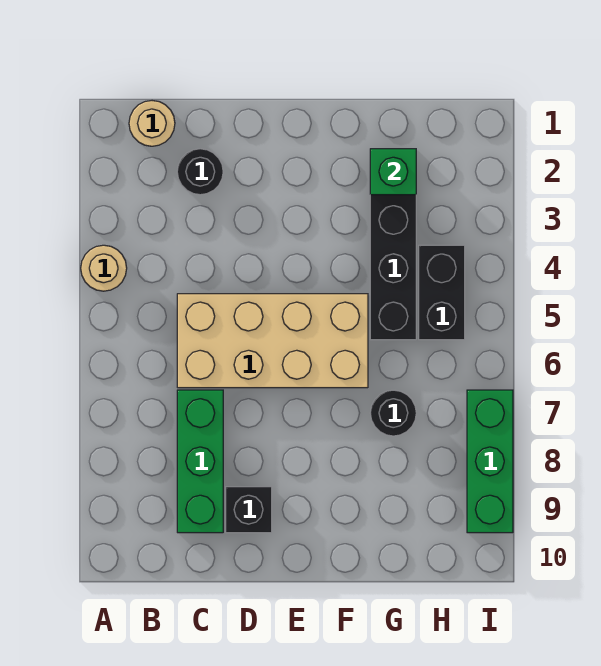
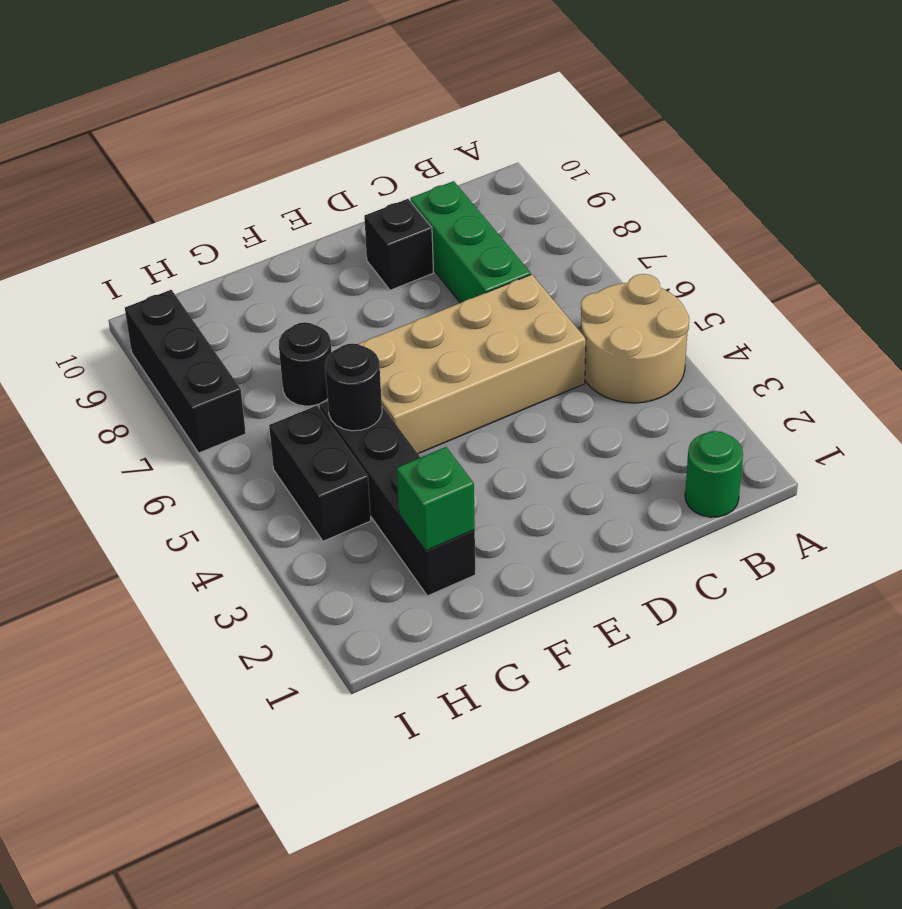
tan 1x1 round brick [81,245,127,291] -> tan 2x2 round brick [581,274,689,403]
tan 1x1 round brick [129,101,175,146] -> green 1x1 round brick [685,431,743,517]
black 1x1 round brick [177,149,223,195] -> black 1x1 round brick moved to [325,344,382,431]
green 1x3 brick [467,390,513,533] -> black 1x3 brick [125,290,246,453]

